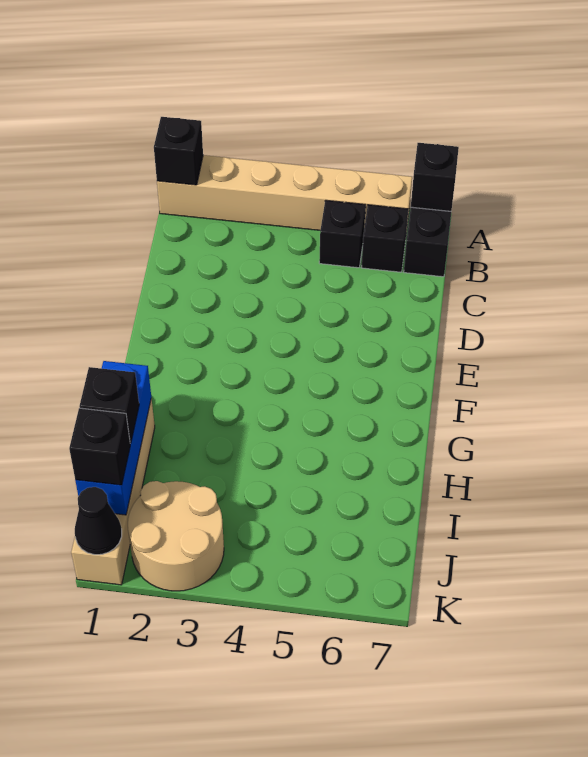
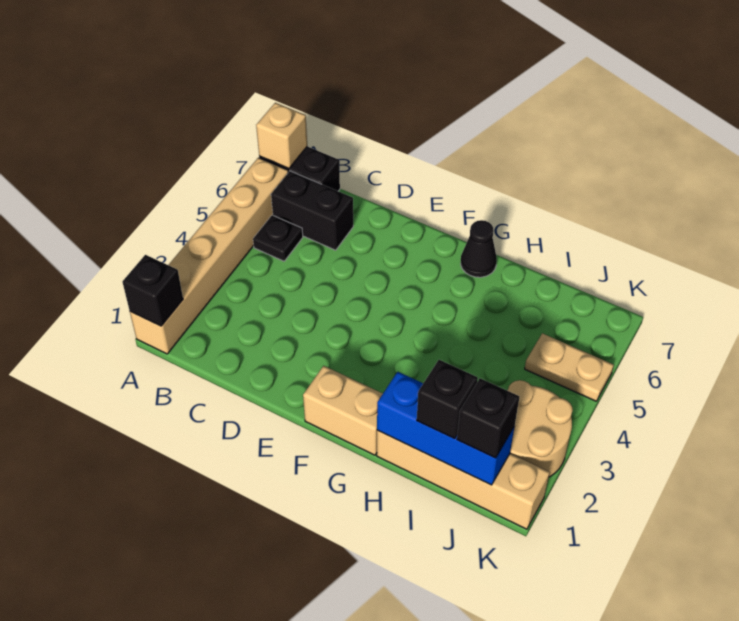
black 1x1 brick [411,143,459,211] -> tan 1x1 brick [256,103,307,169]
black 1x1 brick [319,200,366,268] -> black 1x1 plate [253,215,303,261]
black 1x1 brick [361,205,408,272] -> black 1x2 brick [271,171,353,250]
none -> tan 1x2 brick [303,366,383,455]
none -> tan 1x2 plate [525,333,614,401]
black 1x1 cone [75,487,122,555] -> black 1x1 cone moved to [461,220,497,277]

